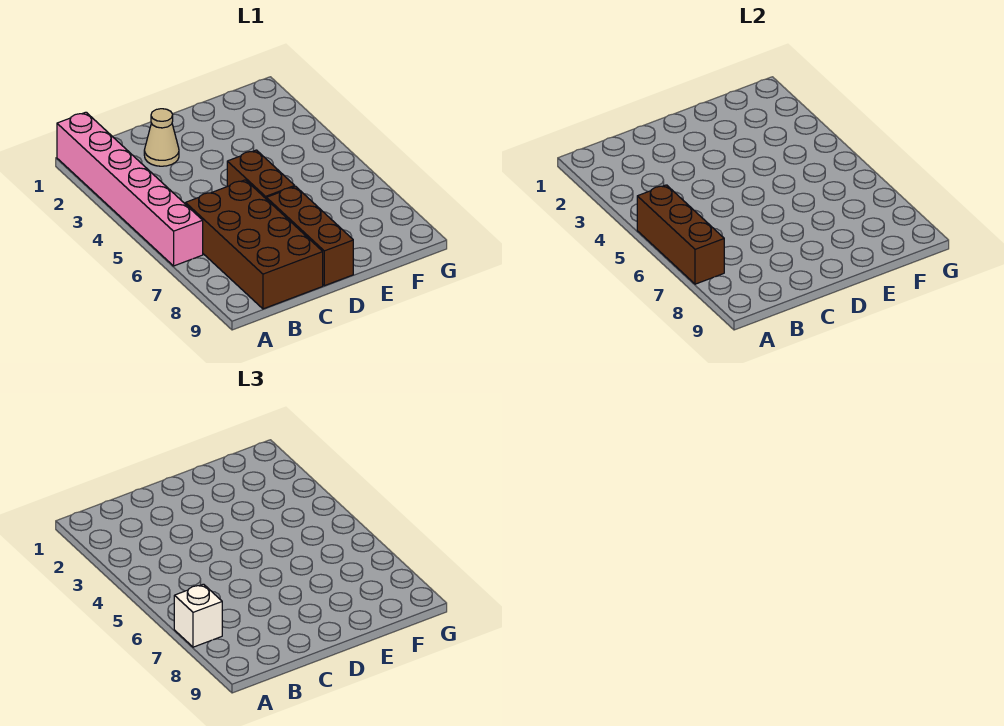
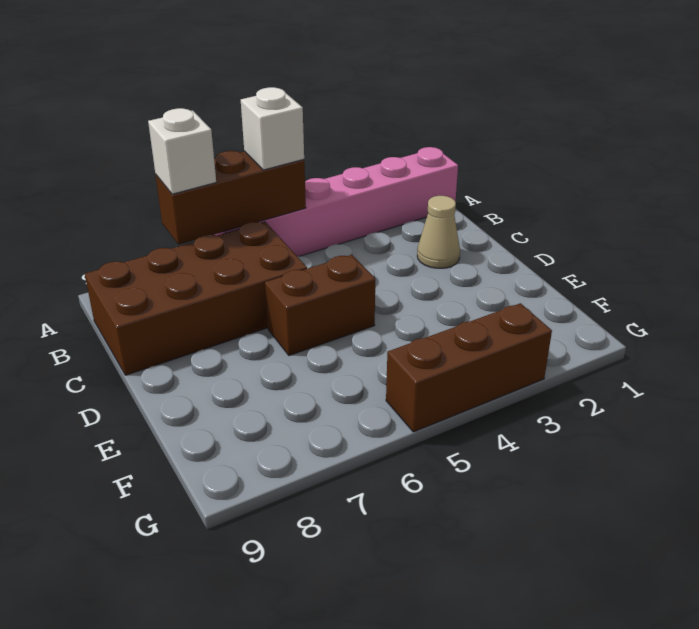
none -> white 1x1 brick [241,87,304,170]
brown 1x3 brick [266,186,353,286] -> brown 1x3 brick moved to [386,303,552,432]

